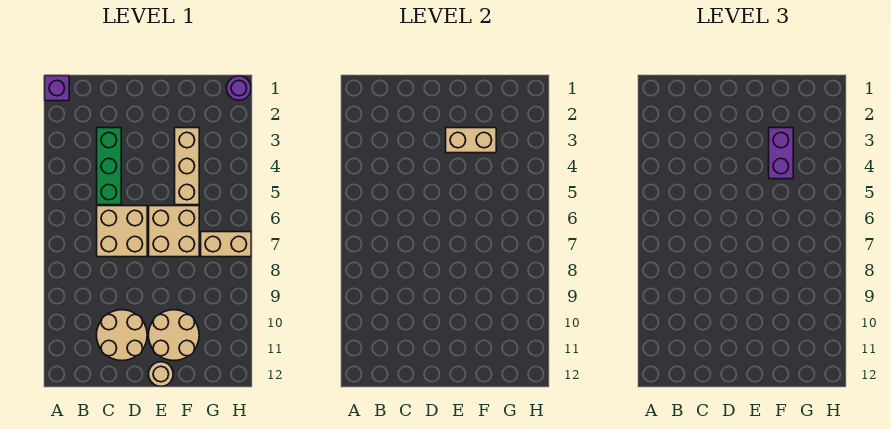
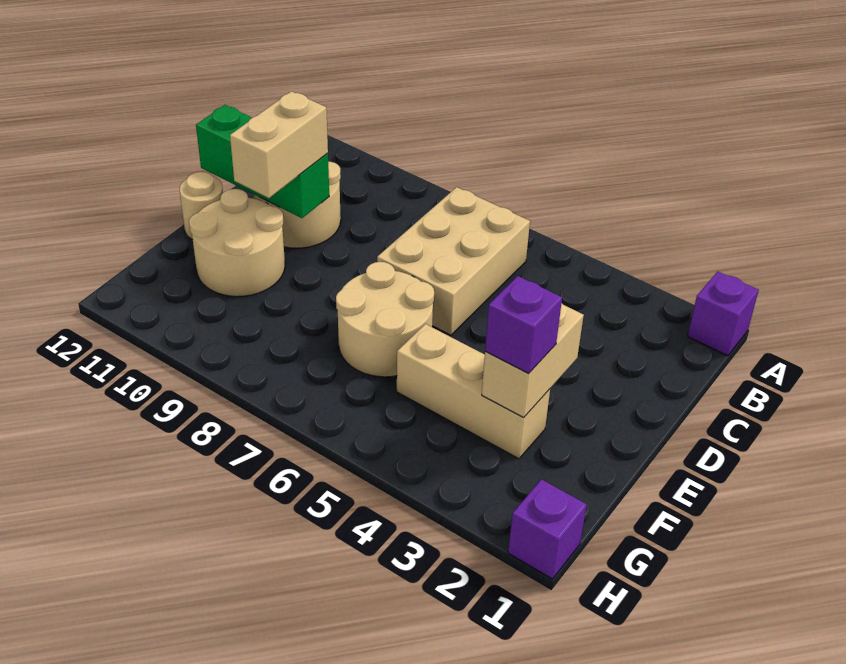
green 1x3 brick [97,128,121,205] -> green 1x3 brick moved to [196,105,329,218]
tan 2x2 brick [97,206,147,257] -> tan 2x3 brick [377,187,530,335]
tan 2x2 brick [149,206,199,257] -> tan 2x2 round brick [336,262,434,377]
purple 1x2 brick [769,128,793,179] -> purple 1x1 brick [485,276,562,373]
tan 1x2 brick [201,232,251,257] -> tan 1x2 brick moved to [230,91,328,198]
purple 1x1 round brick [227,76,251,100] -> purple 1x1 brick [508,479,587,579]

